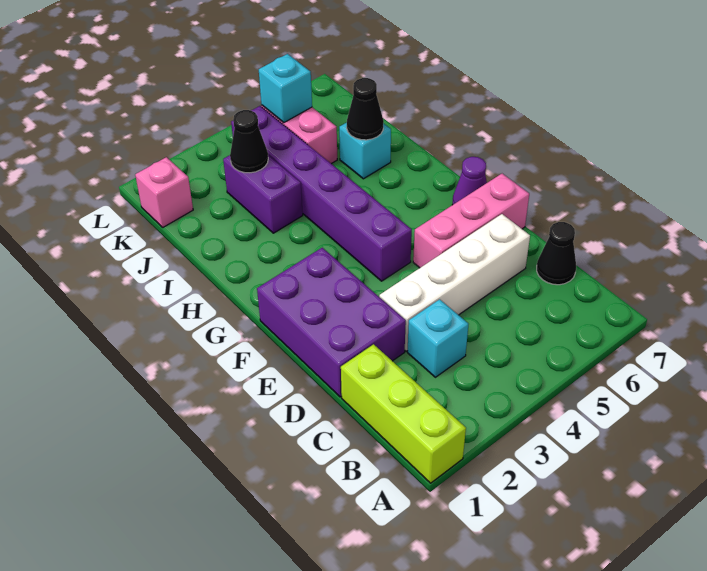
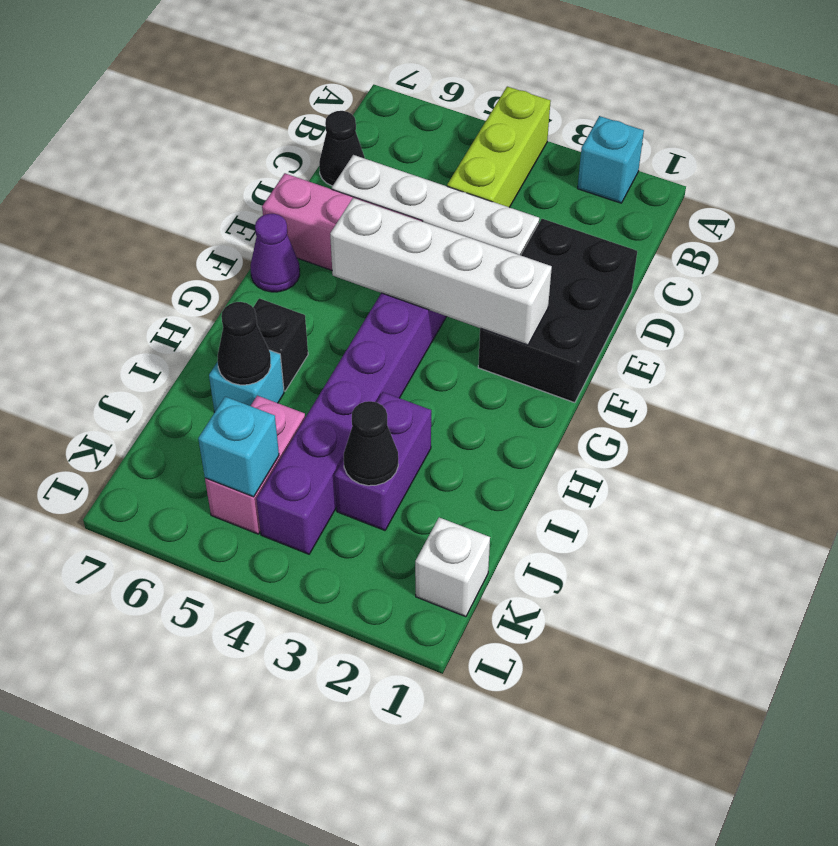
lime 1x3 brick [341,344,466,483] -> lime 1x3 brick moved to [447,86,551,208]
cyan 1x1 brick [407,299,468,377] -> cyan 1x1 brick moved to [577,116,644,203]
purple 2x3 brick [257,248,406,397] -> black 2x3 brick [478,219,637,403]
none -> white 1x4 brick [330,198,552,345]
none -> black 1x1 brick [253,298,308,391]
pink 1x1 brick [135,157,193,227] -> white 1x1 brick [415,517,490,617]

